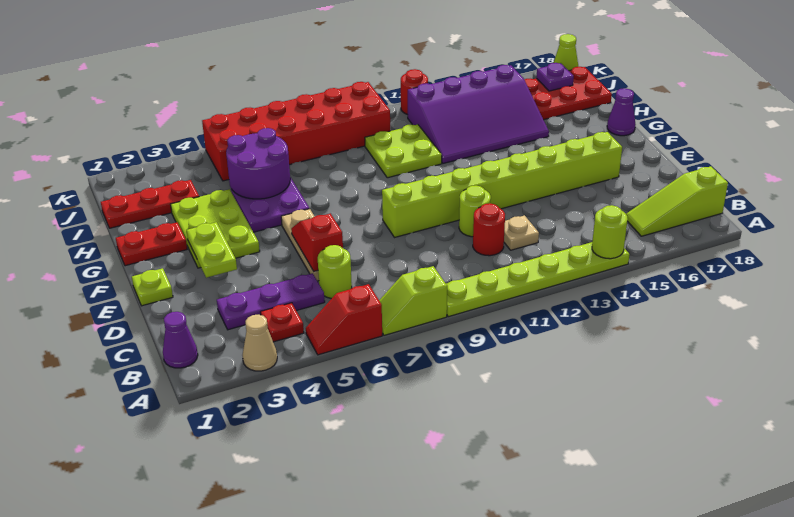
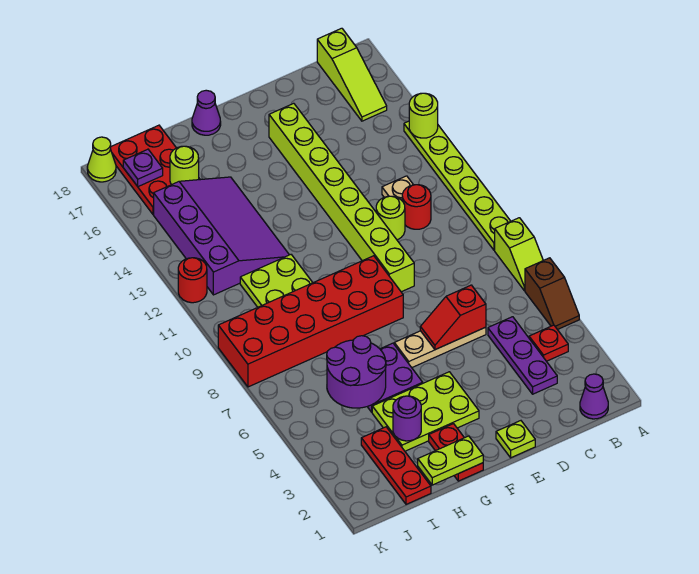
tan 1x1 cone [242,315,277,371] -> none
red 1x2 slope [306,284,382,355] -> brown 1x2 slope [525,258,579,330]
lime 1x1 round brick [318,245,352,299] -> lime 1x1 round brick moved to [170,146,199,185]
lime 1x2 plate [187,222,237,278] -> lime 1x2 plate moved to [418,436,483,485]
none -> purple 1x1 round brick [393,396,421,441]
red 2x6 brick [202,82,390,181] -> red 2x6 brick turned to [218,256,403,387]

